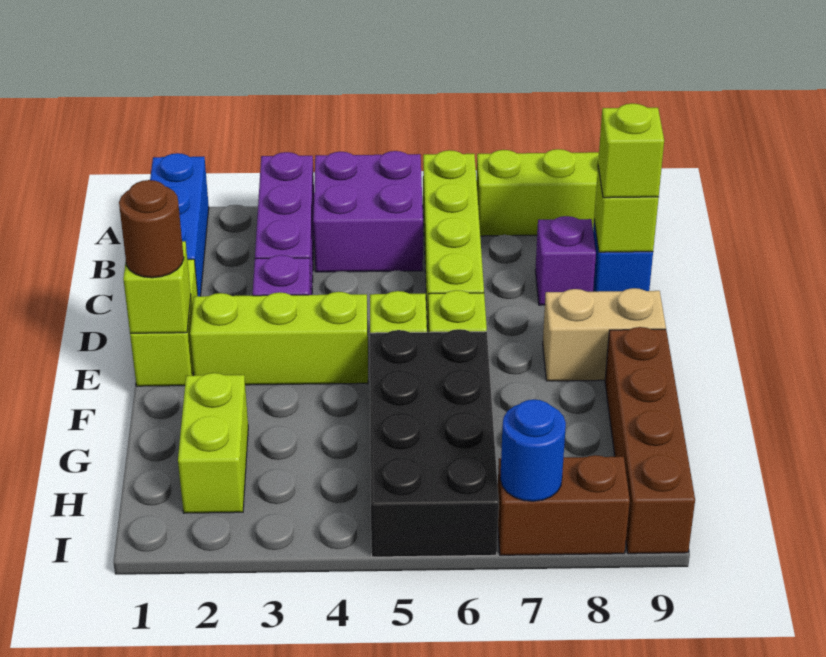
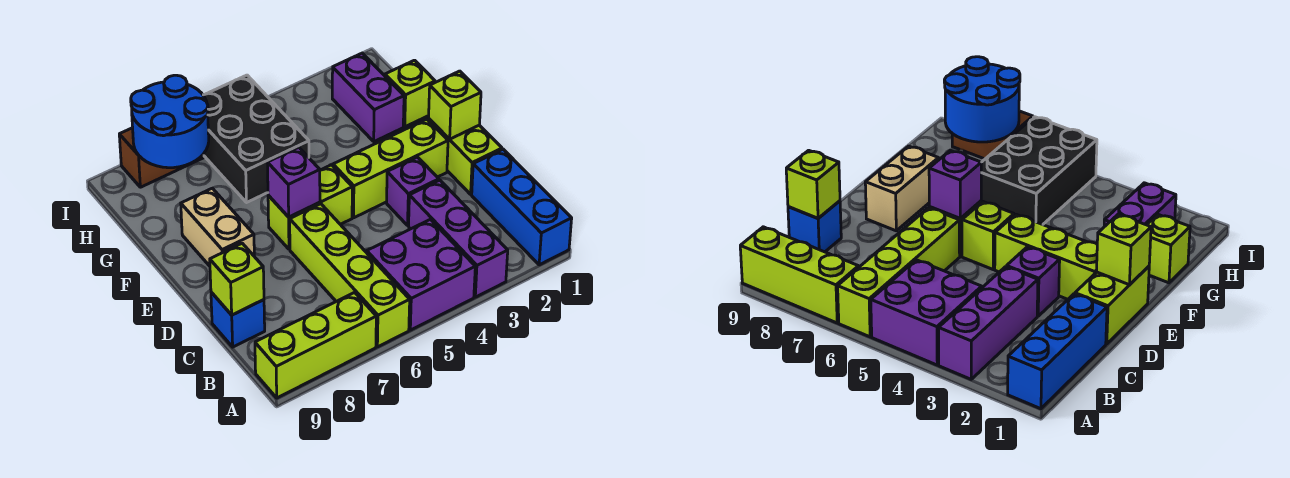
purple 1x1 brick [535,216,596,305] -> purple 1x1 brick moved to [267,147,320,217]
lime 1x1 brick [598,103,664,198] -> lime 1x1 brick moved to [385,60,435,127]
brown 1x1 round brick [119,180,184,278] -> none
tan 1x2 brick [543,288,666,381] -> tan 1x2 brick turned to [181,188,254,266]
black 2x4 brick [370,329,499,557] -> black 2x3 brick [203,75,309,202]
brown 1x4 brick [605,327,695,554] -> none
lime 1x2 brick [178,373,248,513] -> purple 1x2 brick [332,53,404,142]
blue 1x1 round brick [500,400,566,501] -> blue 2x2 round brick [131,75,209,168]

